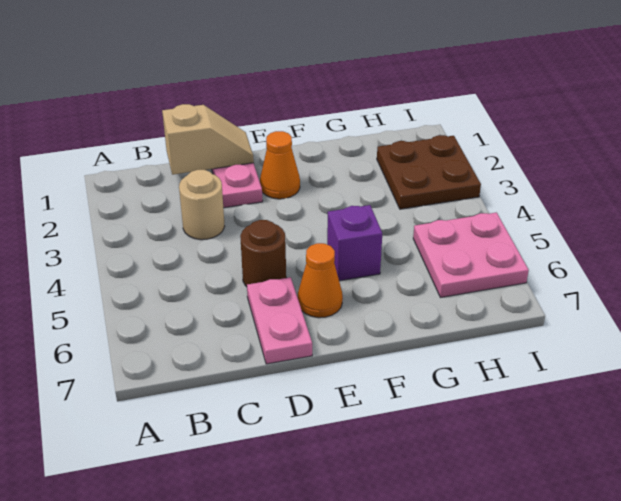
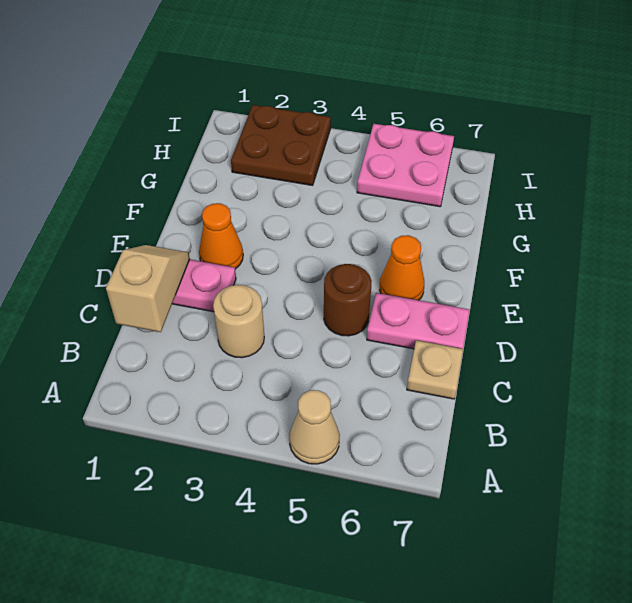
none -> tan 1x1 cone [289,390,340,464]
none -> tan 1x1 plate [407,340,463,399]
purple 1x1 brick [327,205,382,281] -> none

